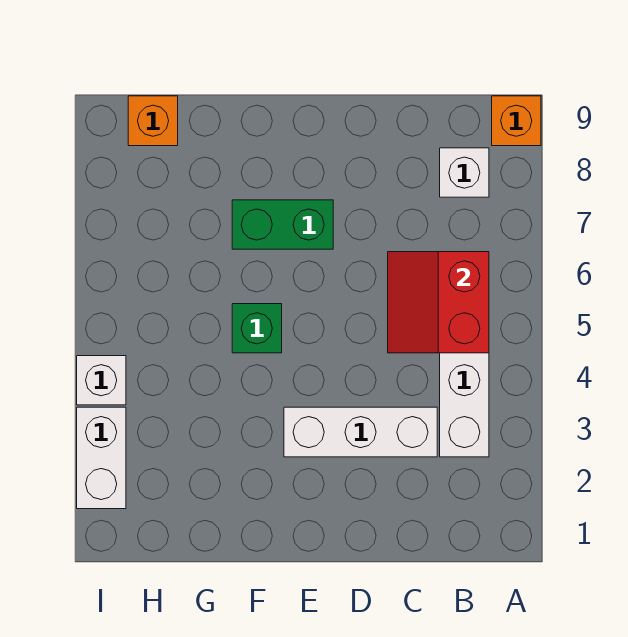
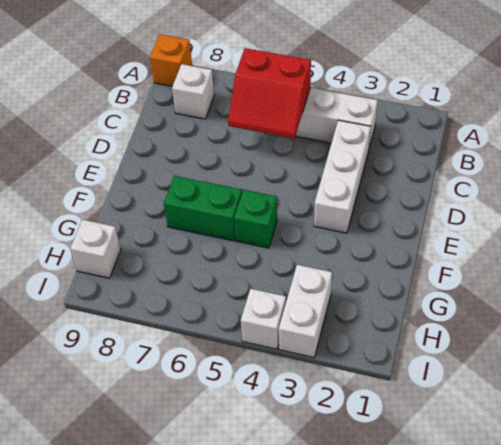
green 1x2 brick [232,200,333,249] -> green 1x2 brick turned to [164,176,242,241]
orange 1x1 brick [128,96,178,146] -> white 1x1 brick [70,220,121,278]
white 1x2 brick [77,407,126,509] -> white 1x2 brick turned to [279,265,332,358]

